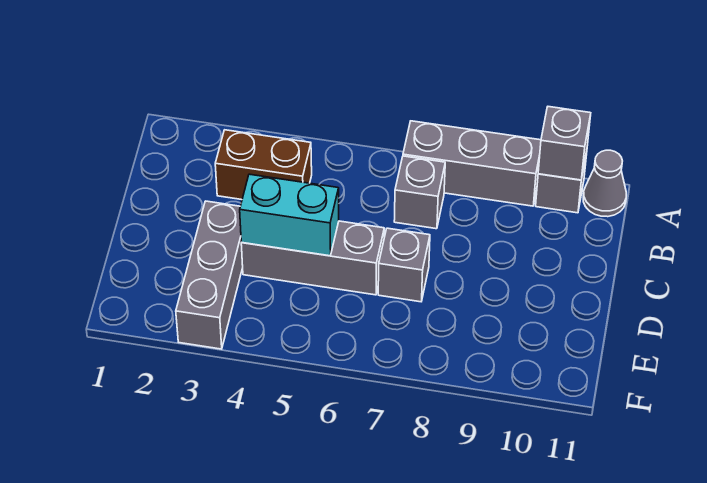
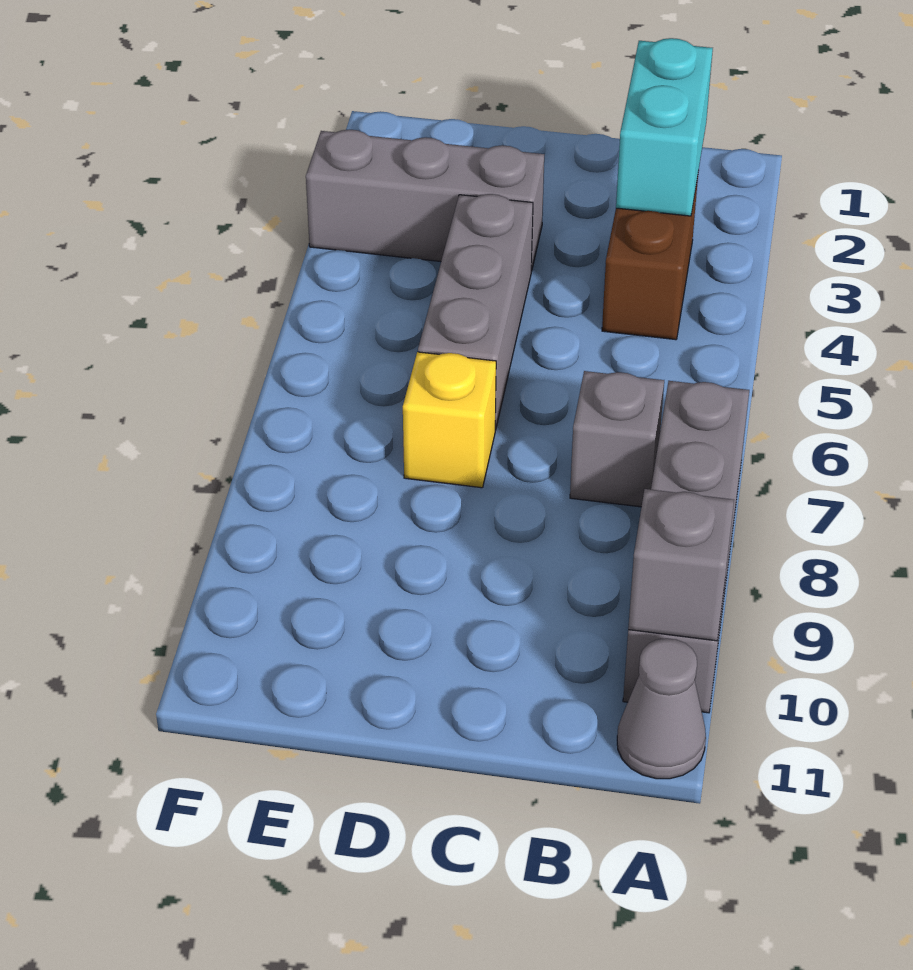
cyan 1x2 brick [240,174,339,256] -> cyan 1x2 brick moved to [616,38,713,216]
grey 1x1 brick [378,228,430,302] -> yellow 1x1 brick [403,352,496,488]

